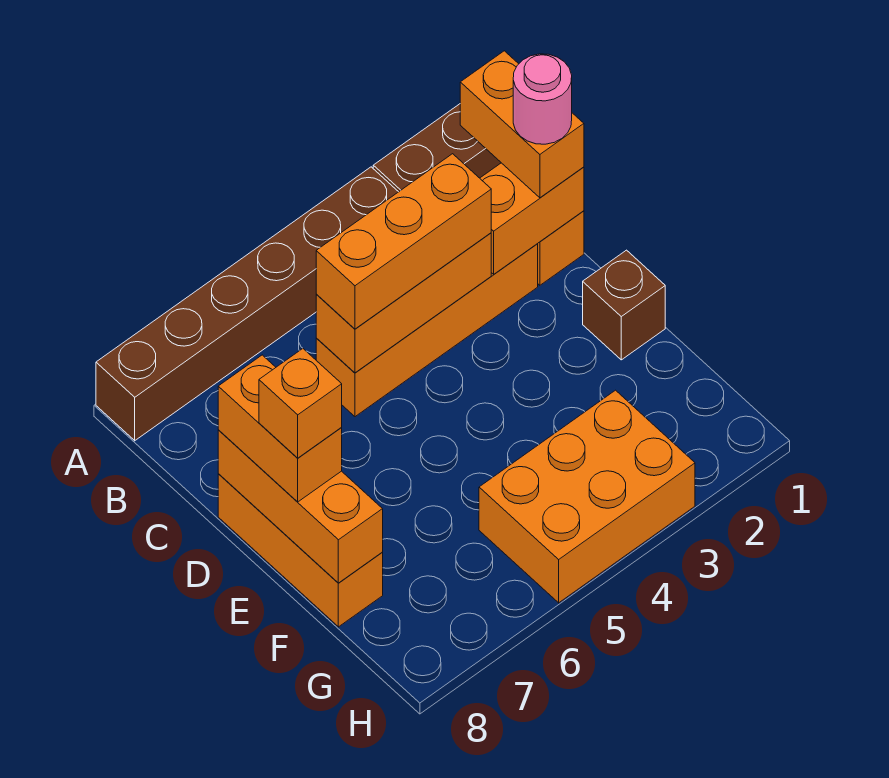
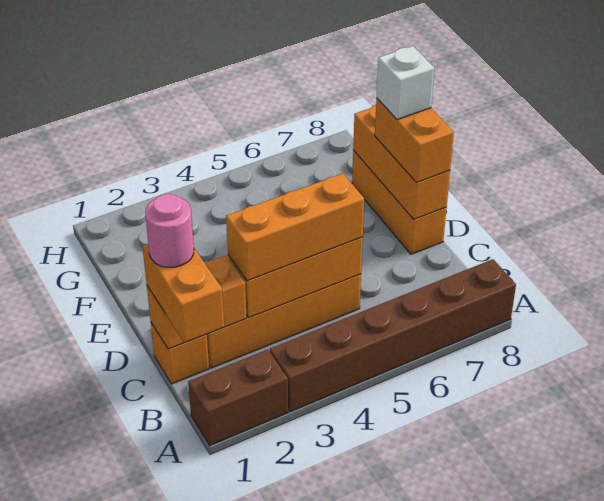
brown 1x1 brick [583,250,665,360] -> none
orange 1x1 brick [259,349,342,458] -> white 1x1 brick [377,46,434,120]
orange 2x3 brick [479,390,695,603] -> none

